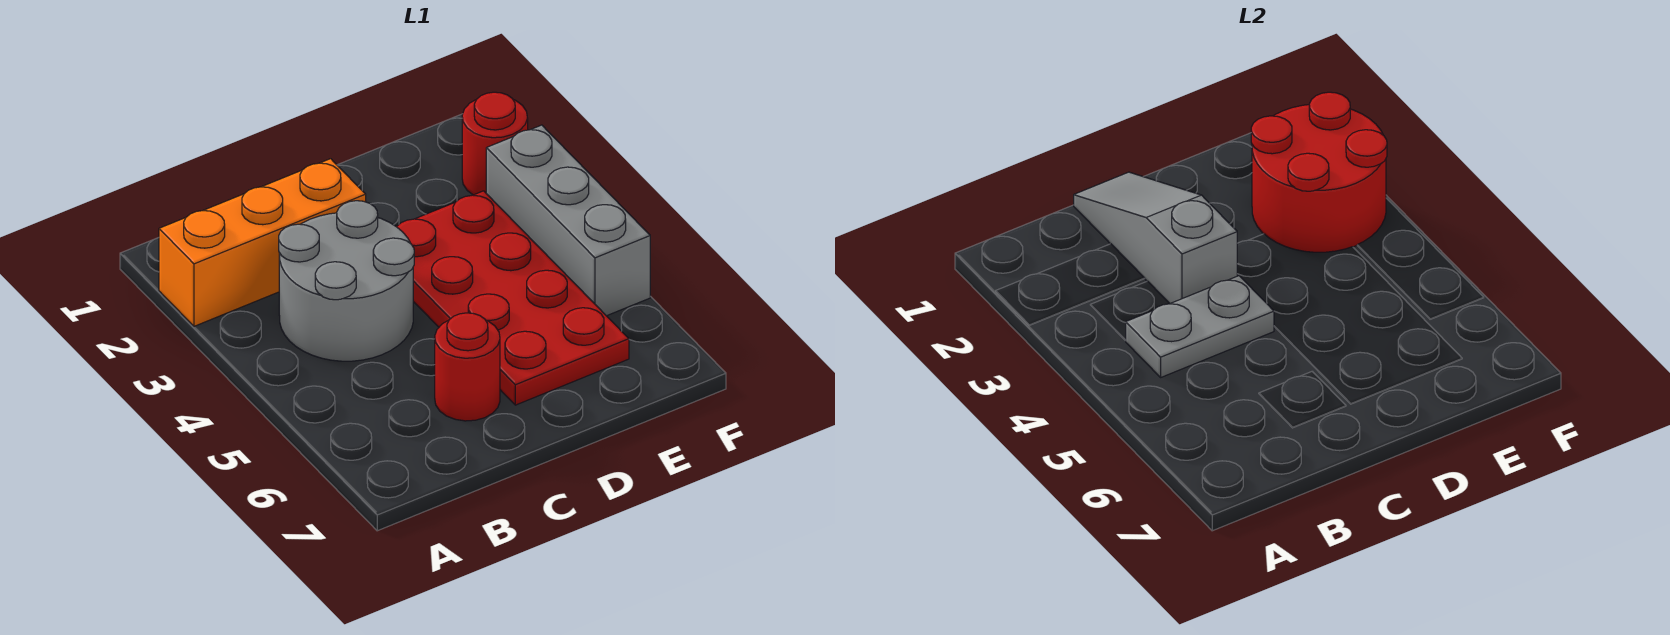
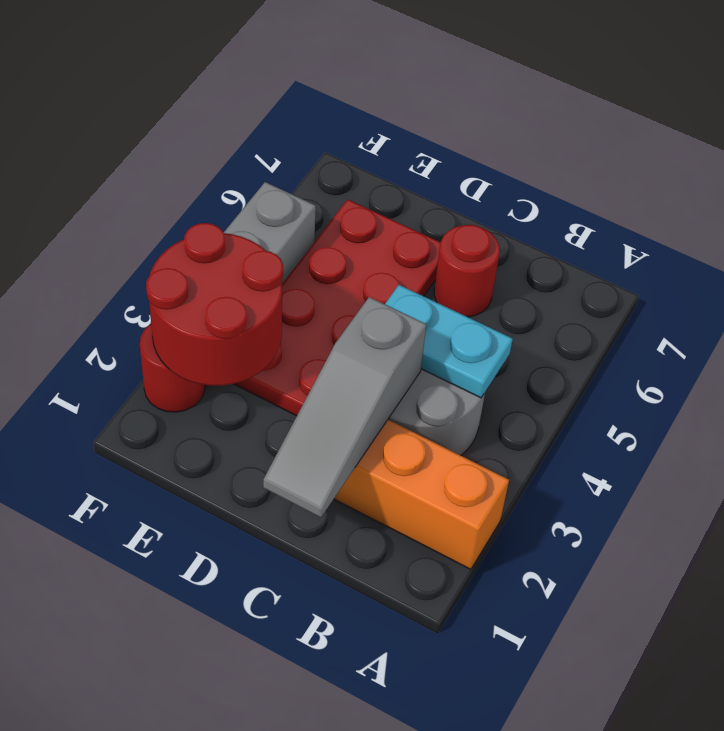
grey 1x2 plate [1126,276,1274,377] -> cyan 1x2 plate [385,285,513,398]

